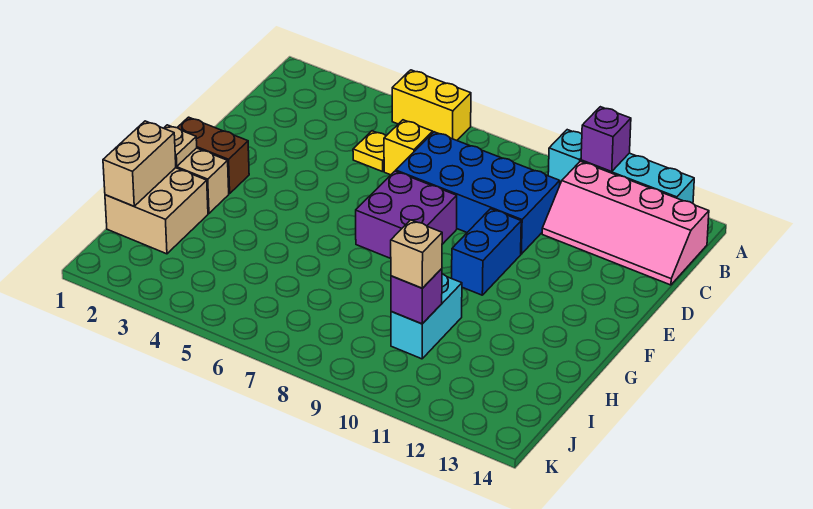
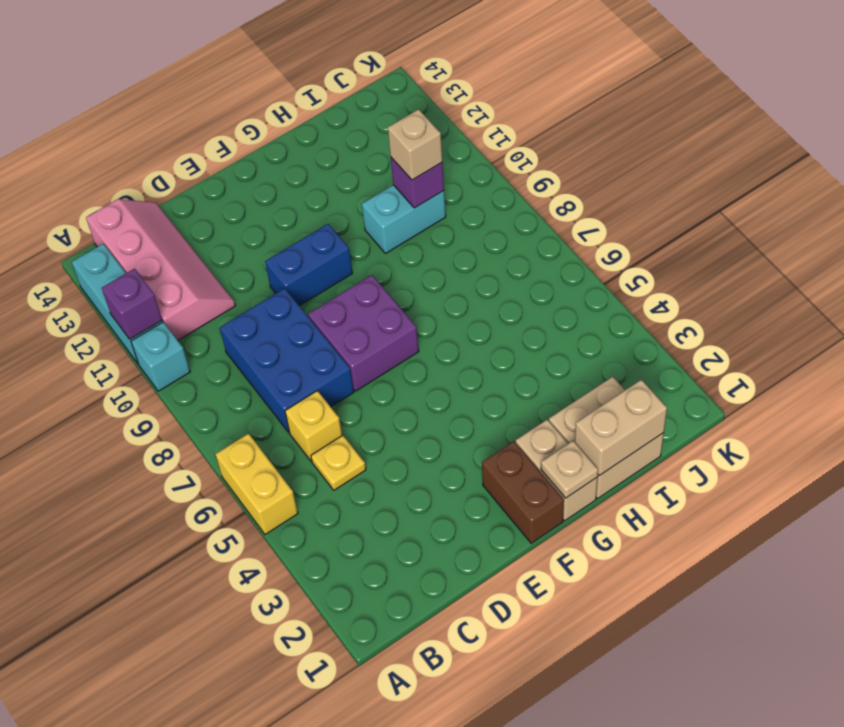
blue 2x4 brick [396,132,560,254] -> blue 2x3 brick [220,288,354,433]

